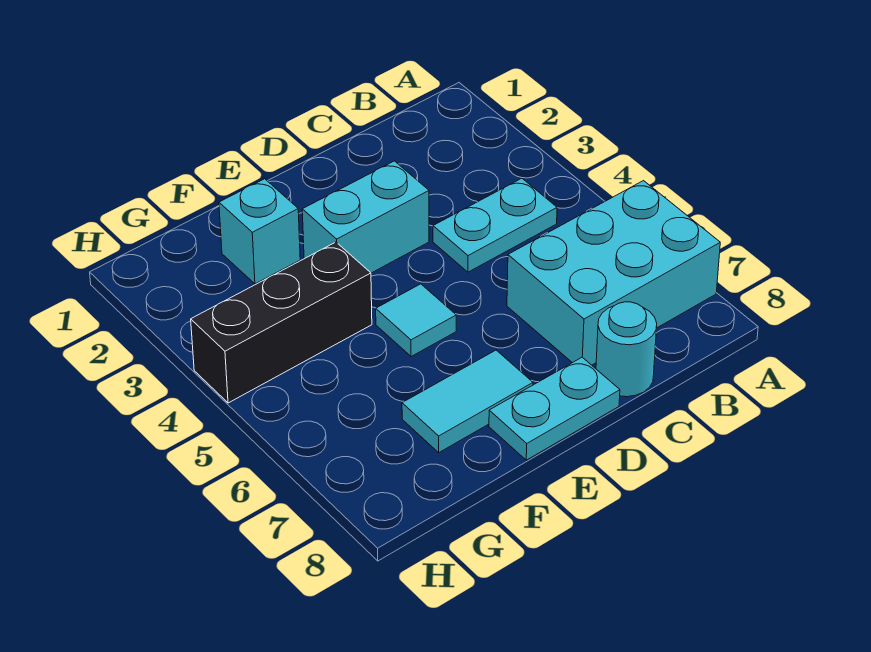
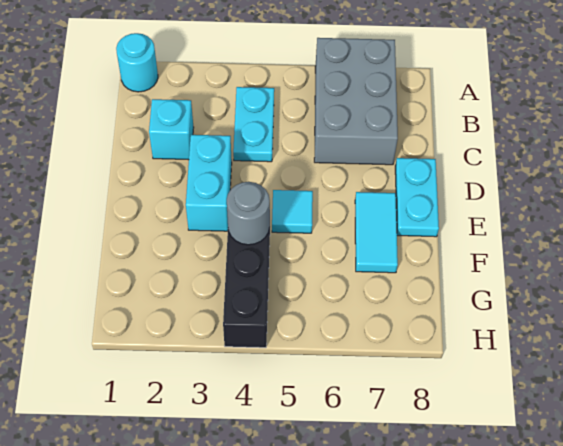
cyan 2x3 brick [507,181,720,365] -> grey 2x3 brick [314,38,398,165]
cyan 1x1 round brick [596,302,657,397] -> cyan 1x1 round brick moved to [116,33,158,92]
cyan 1x1 brick [219,179,300,284] -> cyan 1x1 brick moved to [149,99,194,160]
none -> grey 1x1 round brick [227,182,270,245]

